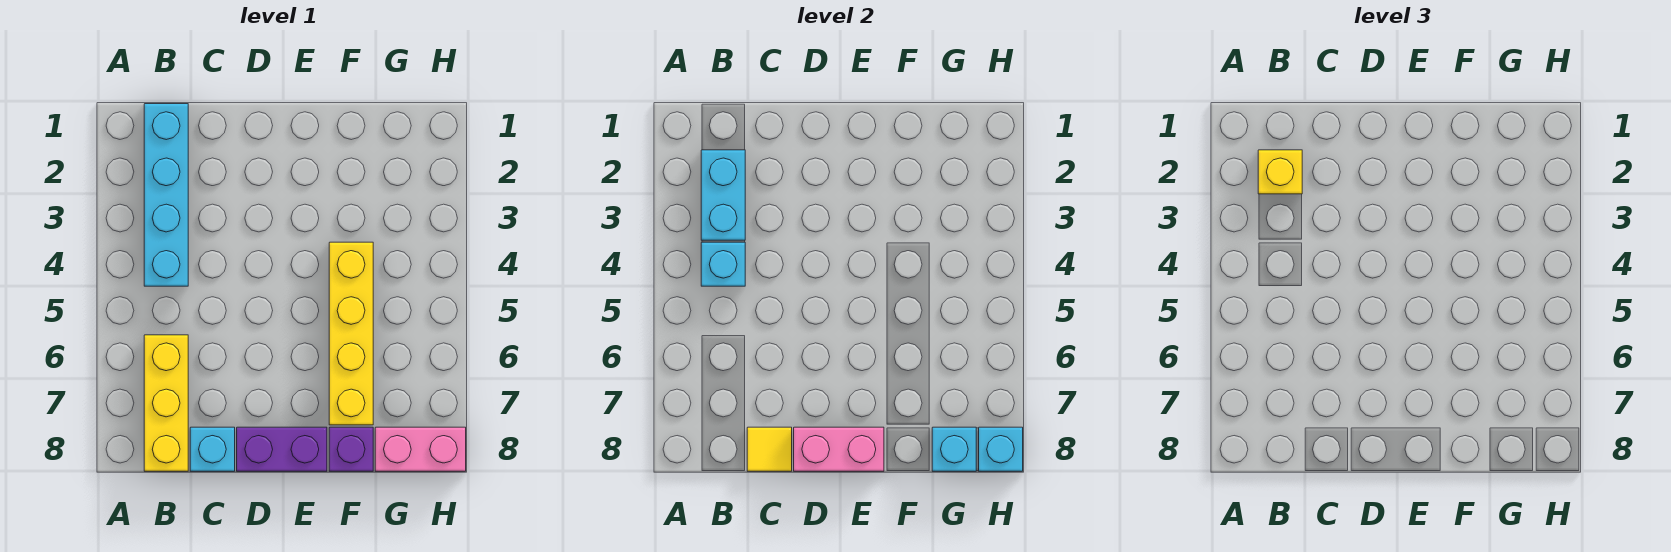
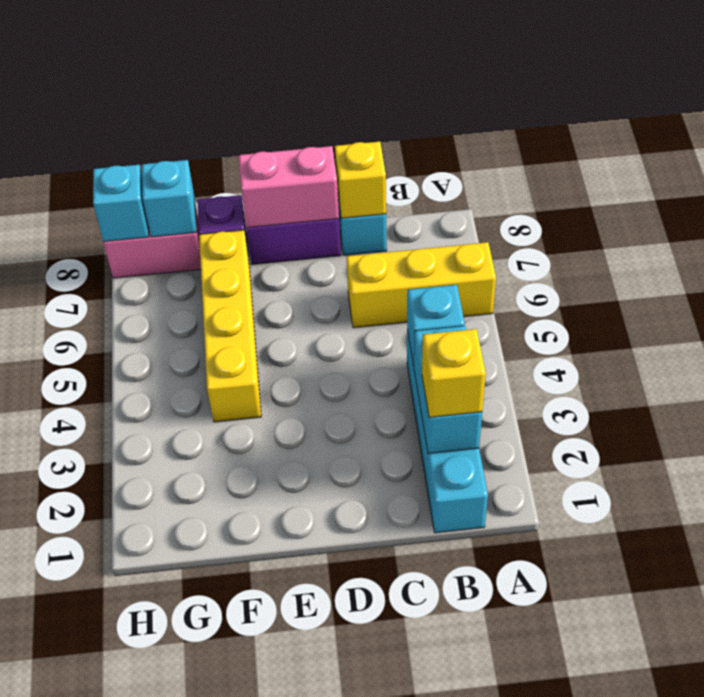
yellow 1x3 brick [144,335,188,471] -> yellow 1x3 brick turned to [347,242,496,328]
yellow 1x1 tile [747,427,792,471] -> yellow 1x1 brick [335,142,386,218]

